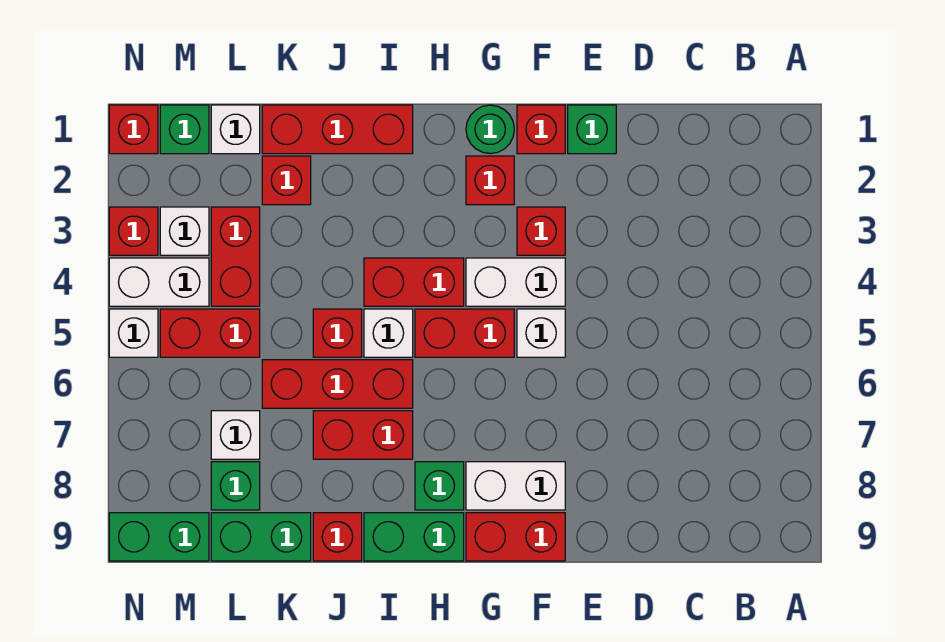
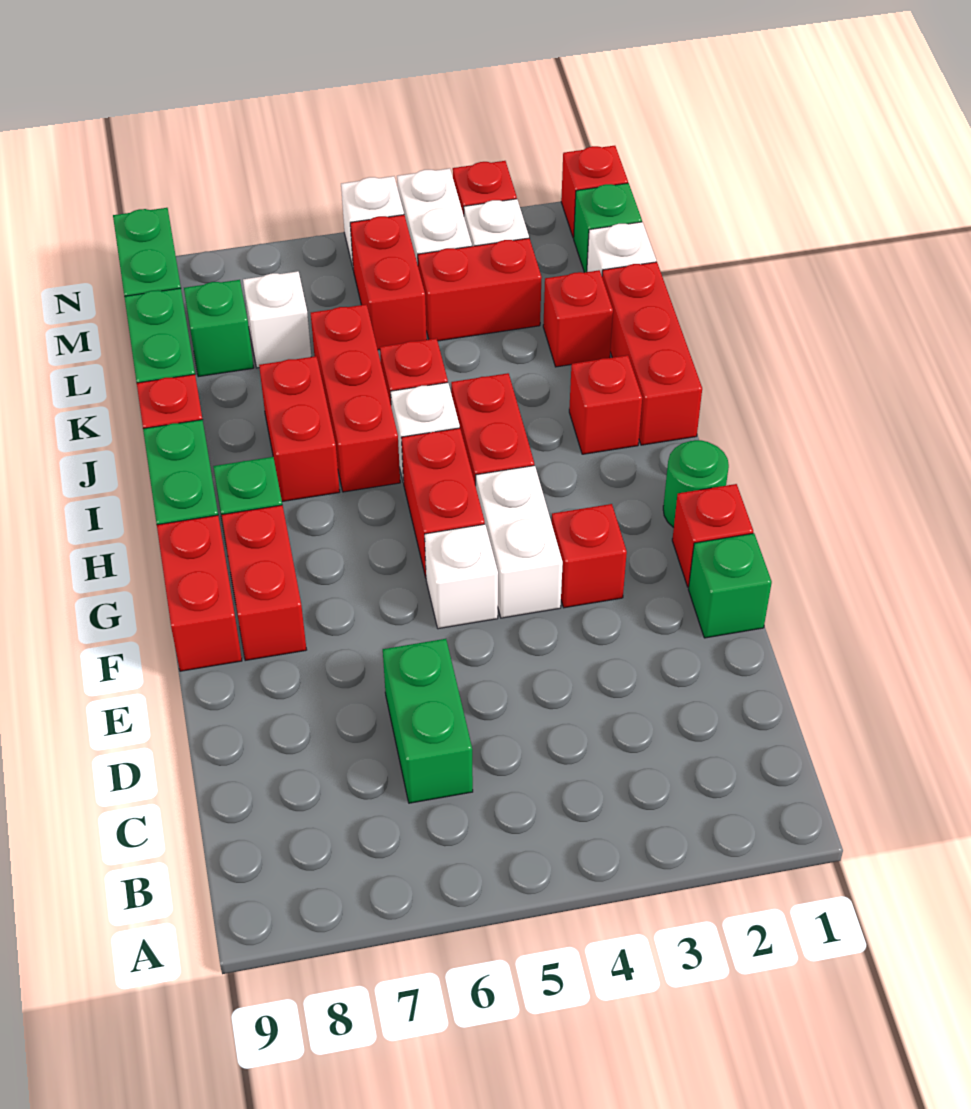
none -> green 1x2 brick [383,639,473,803]
white 1x2 brick [466,462,565,510] -> red 1x2 brick [222,505,307,661]
red 1x1 brick [466,156,514,205] -> red 1x1 brick moved to [569,355,642,454]

